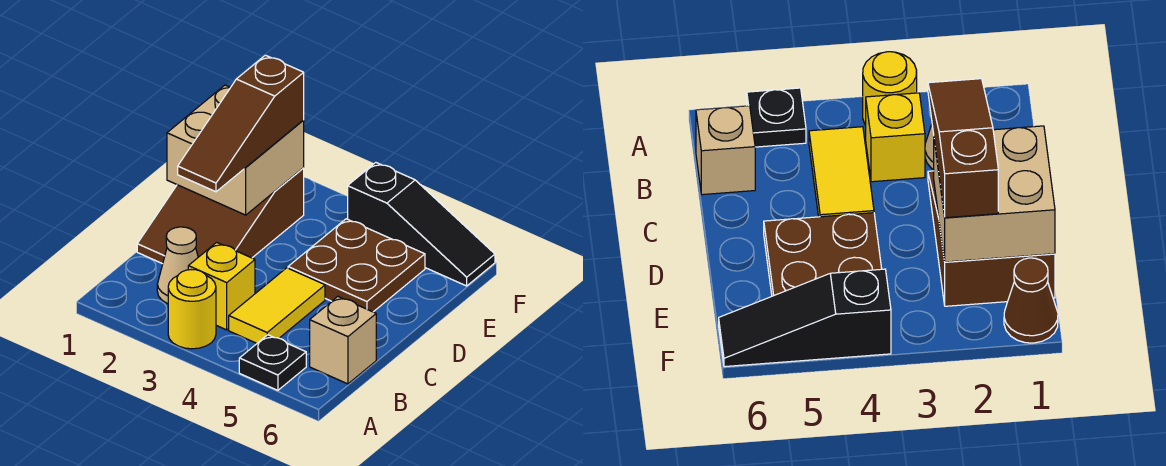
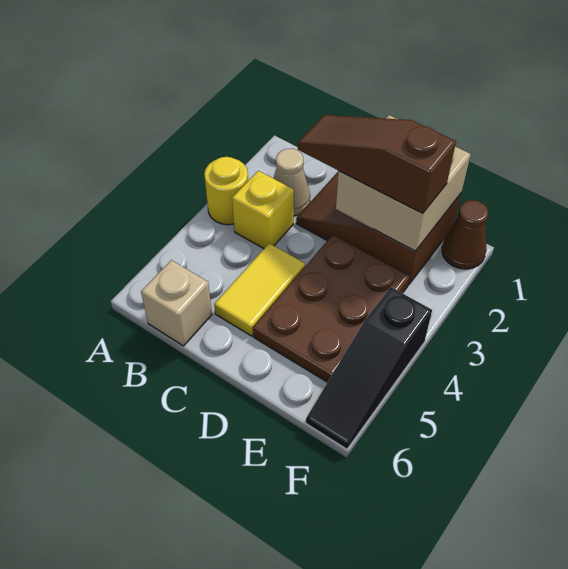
black 1x1 plate [239,335,306,390] -> none
yellow 1x2 tile [229,268,325,343] -> yellow 1x2 tile turned to [214,243,305,336]
brown 2x2 plate [288,219,425,312] -> brown 2x3 plate [253,235,410,382]

